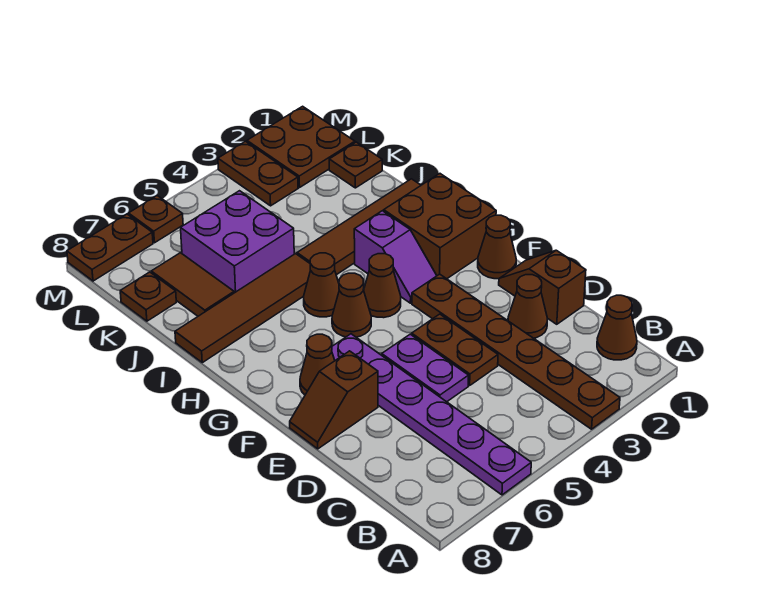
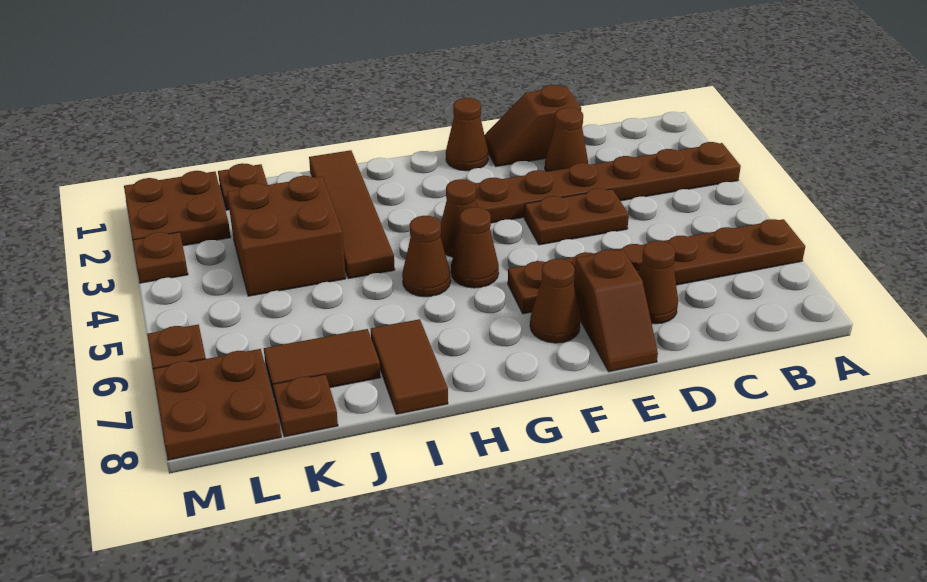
purple 1x6 plate [332,334,531,495] -> brown 1x6 plate [508,219,805,314]
brown 1x1 cone [597,295,637,360] -> brown 1x1 cone moved to [638,241,678,324]
purple 1x2 plate [382,334,469,402] -> none
brown 2x2 brick [384,174,496,279] -> brown 2x2 brick moved to [227,176,346,296]
purple 1x2 slope [354,211,437,303] -> none
brown 1x4 tile [175,254,310,363] -> brown 1x2 tile [370,319,448,414]
purple 2x2 brick [181,191,294,293] -> none
brown 1x2 plate [218,141,298,206] -> brown 1x1 plate [132,232,188,283]
brown 1x2 plate [67,214,153,281] -> brown 2x2 plate [153,349,281,460]

